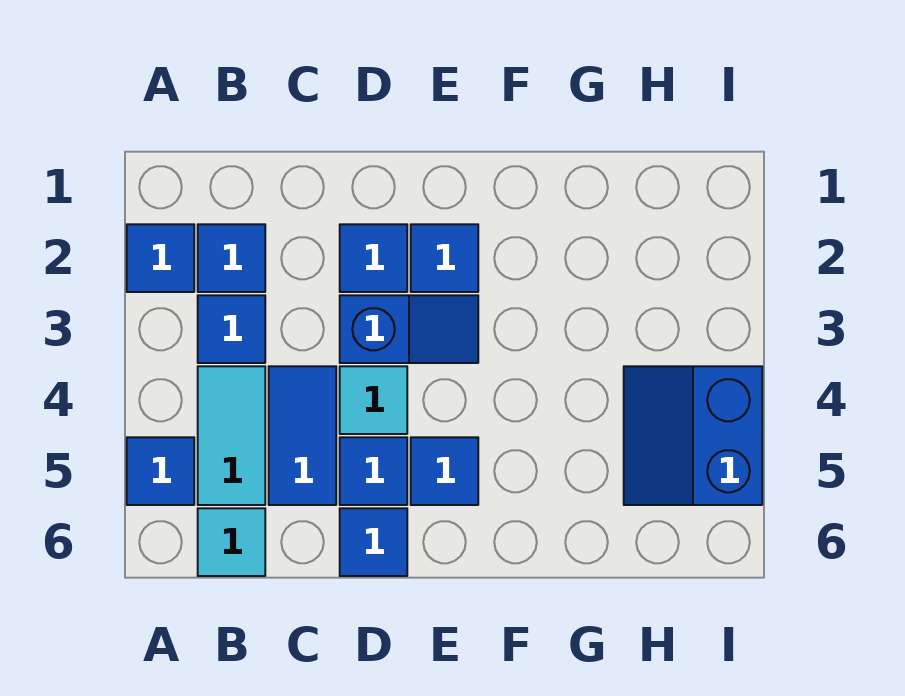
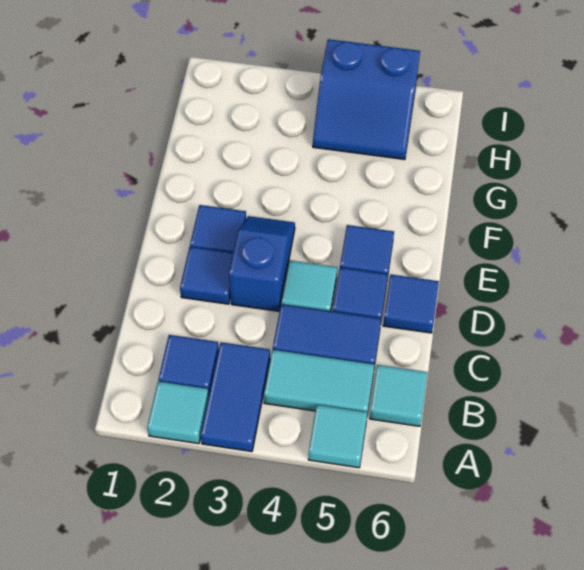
blue 1x1 tile [127,224,194,292] -> cyan 1x1 tile [147,382,209,444]
blue 1x1 tile [127,437,194,505] -> cyan 1x1 tile [308,405,368,468]
blue 1x1 tile [198,295,265,363] -> blue 1x2 tile [201,342,270,452]

